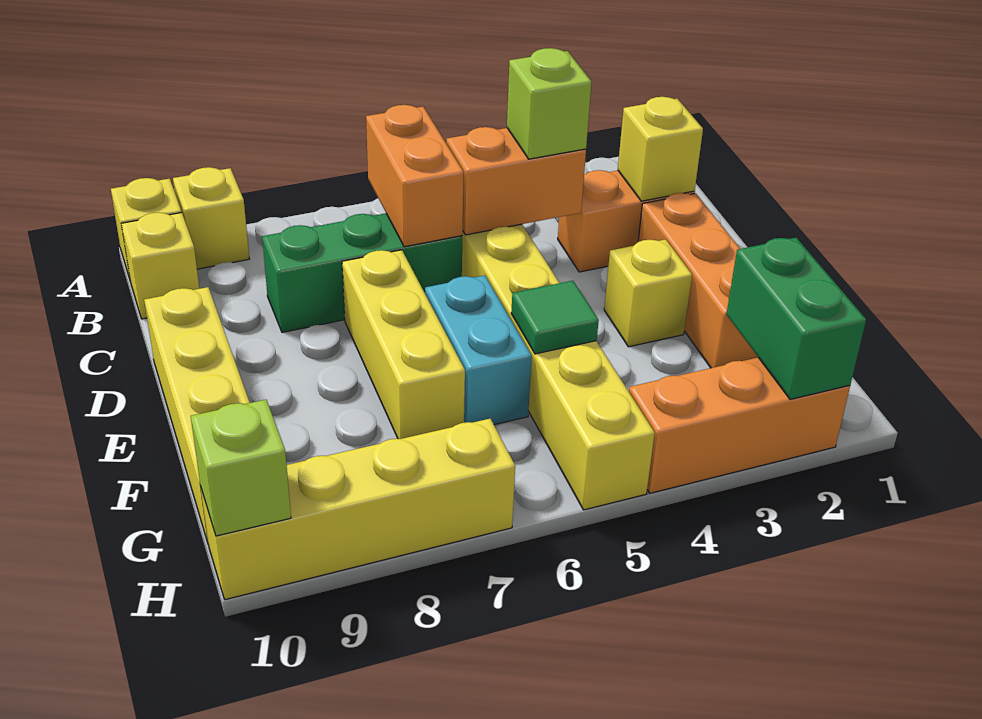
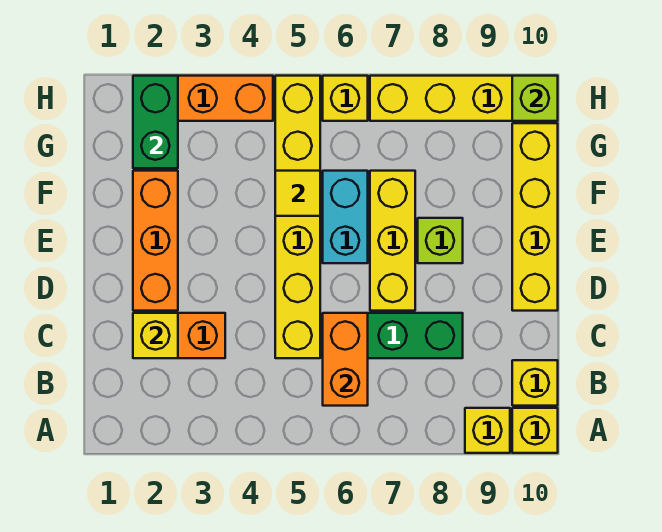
orange 1x2 brick [446,127,586,235] -> none
lime 1x1 brick [507,48,592,159] -> lime 1x1 brick moved to [418,218,463,263]
yellow 1x1 brick [604,239,692,347] -> yellow 1x1 brick moved to [323,76,368,121]
green 1x1 tile [511,281,599,354] -> yellow 1x1 tile [275,171,320,216]

